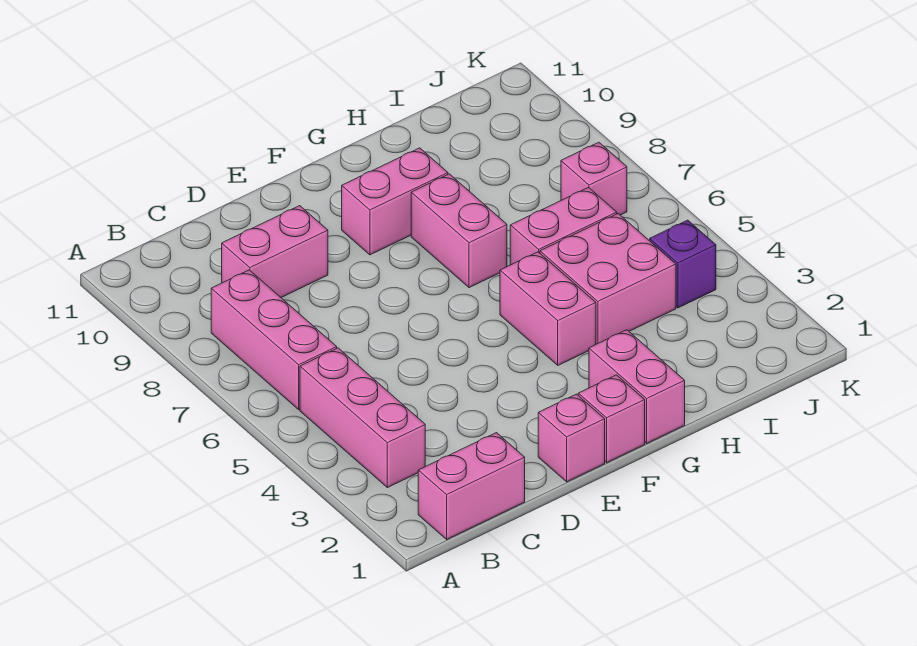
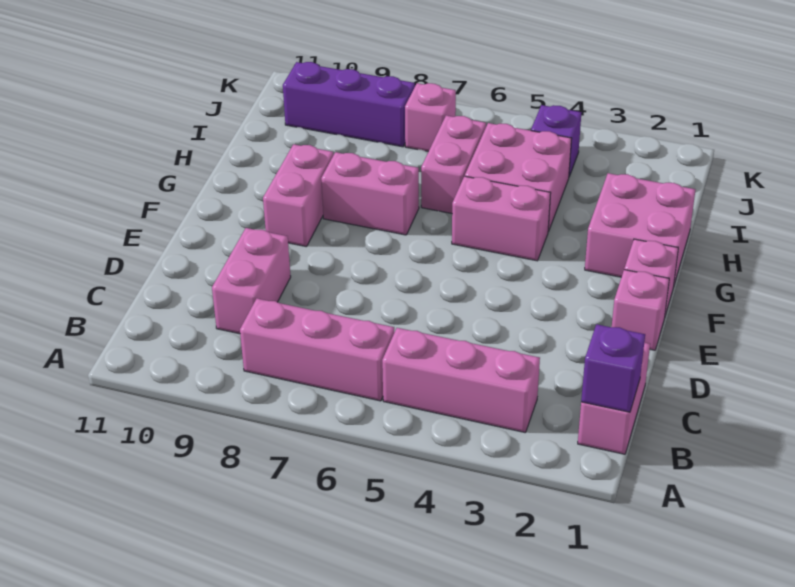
none -> purple 1x1 brick [581,324,645,412]
pink 1x2 brick [589,330,685,443] -> pink 2x2 brick [585,173,696,287]
none -> purple 1x3 brick [283,62,415,147]

